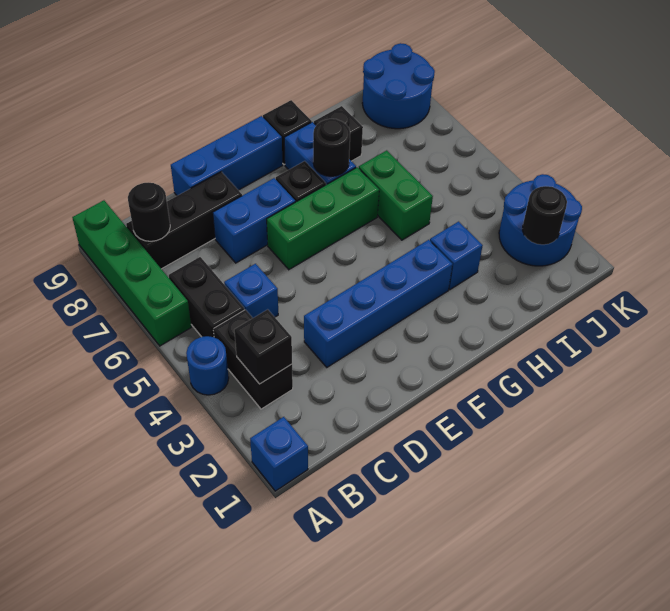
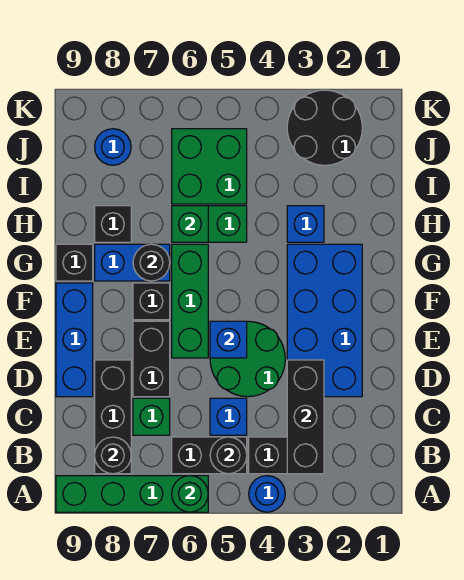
blue 1x1 brick [250,417,308,491] -> blue 1x1 brick moved to [210,321,247,358]
none -> green 1x1 round brick [172,476,208,512]
black 1x1 brick [234,309,292,384] -> black 1x3 brick [287,360,324,474]
none -> green 1x1 brick [133,398,170,435]
blue 1x4 brick [304,240,453,367] -> blue 2x4 brick [287,244,362,397]
none -> green 2x2 round brick [210,321,285,397]
blue 1x2 brick [213,178,295,263] -> black 1x2 brick [133,321,170,397]
none -> green 1x1 brick [172,206,208,242]
none -> green 2x2 brick [172,129,247,204]
blue 2x2 round brick [499,174,582,266] -> black 2x2 round brick [287,90,362,165]
black 1x1 round brick [522,186,567,245] -> black 1x1 round brick moved to [210,437,247,474]
blue 2x2 round brick [362,43,435,129] -> blue 1x1 round brick [95,129,131,165]

